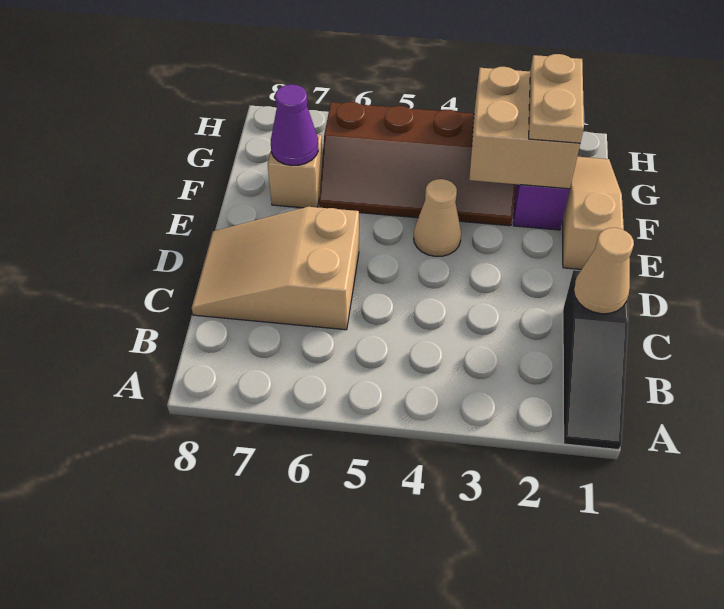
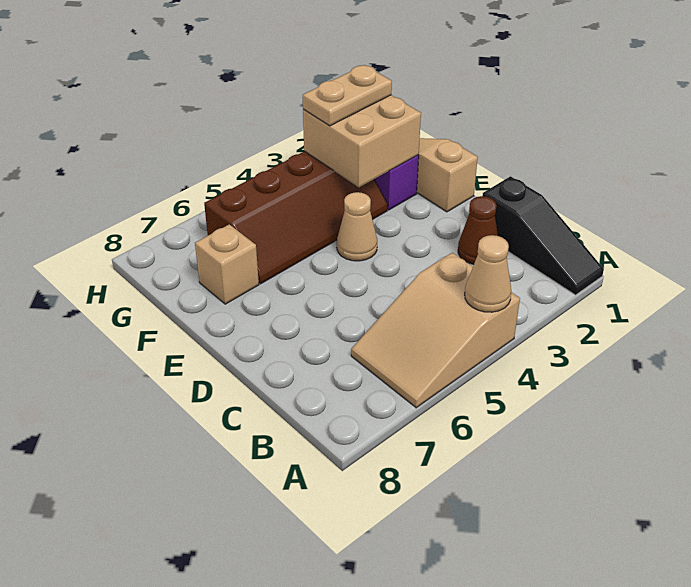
tan 1x1 cone [574,228,634,314] -> tan 1x1 cone moved to [465,235,511,312]
none -> brown 1x1 cone [458,196,498,264]
tan 2x3 slope [192,207,359,330] -> tan 2x3 slope moved to [351,253,520,408]
tan 1x2 plate [529,54,584,143] -> tan 1x2 plate turned to [303,65,392,126]
purple 1x1 cone [271,85,318,165] -> none

